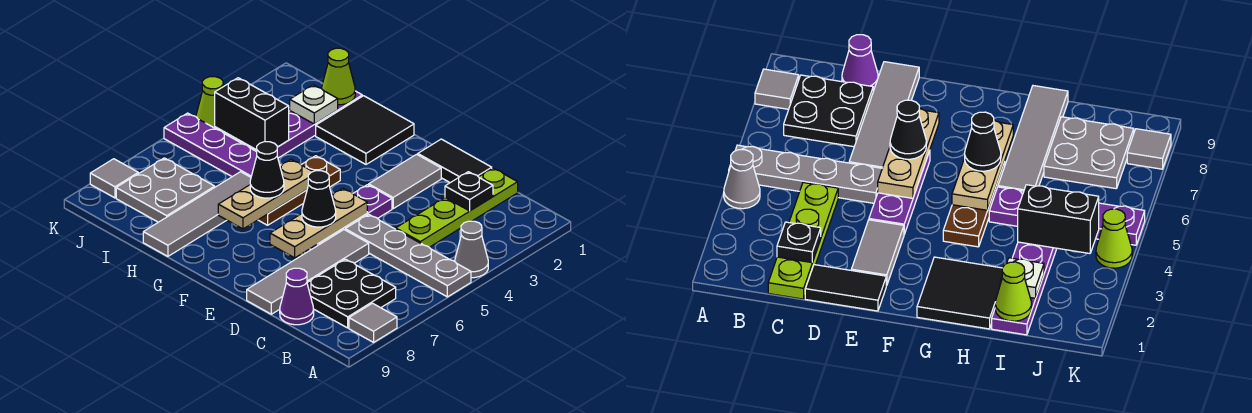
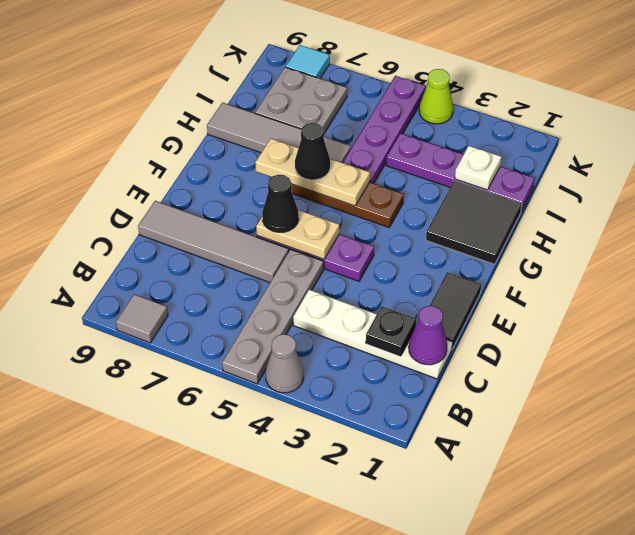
black 2x2 plate [307,259,396,328] -> none
lime 1x4 plate [396,168,518,247] -> white 1x4 plate [293,290,453,379]
purple 1x1 cone [280,268,314,325] -> purple 1x1 cone moved to [409,306,447,365]
grey 1x2 tile [369,154,441,208] -> none
tan 1x3 plate [270,188,367,258] -> tan 1x2 plate [256,210,339,259]
lime 1x1 cone [322,48,355,105] -> none
black 1x2 brick [215,78,289,150] -> none
grey 1x1 tile [90,159,138,198] -> cyan 1x1 tile [286,45,330,78]

